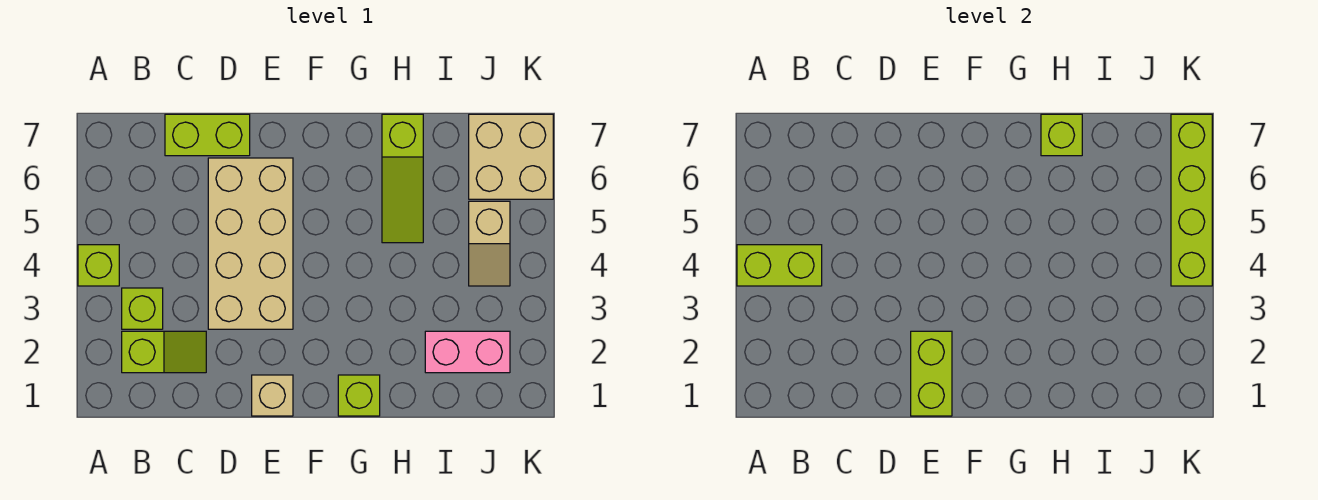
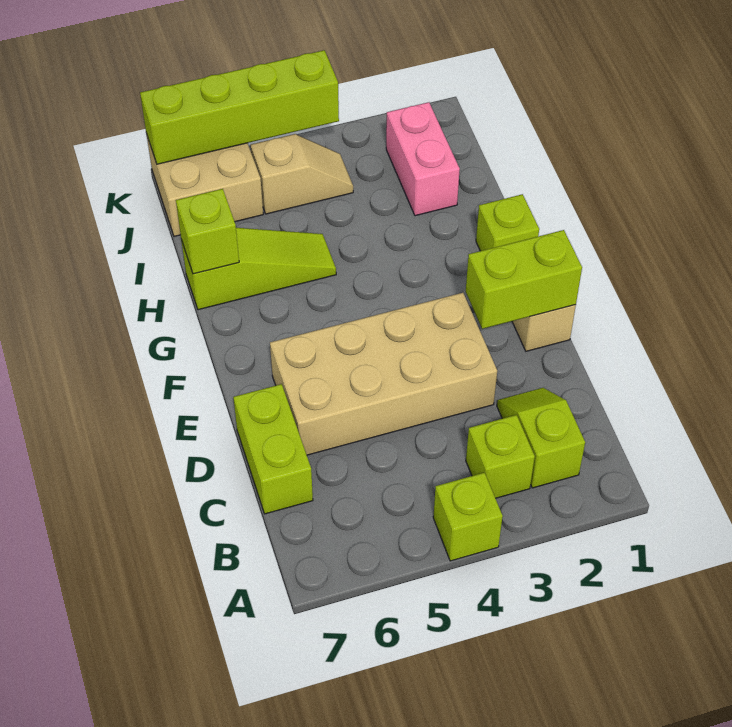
lime 1x2 brick [737,245,822,286] -> none

